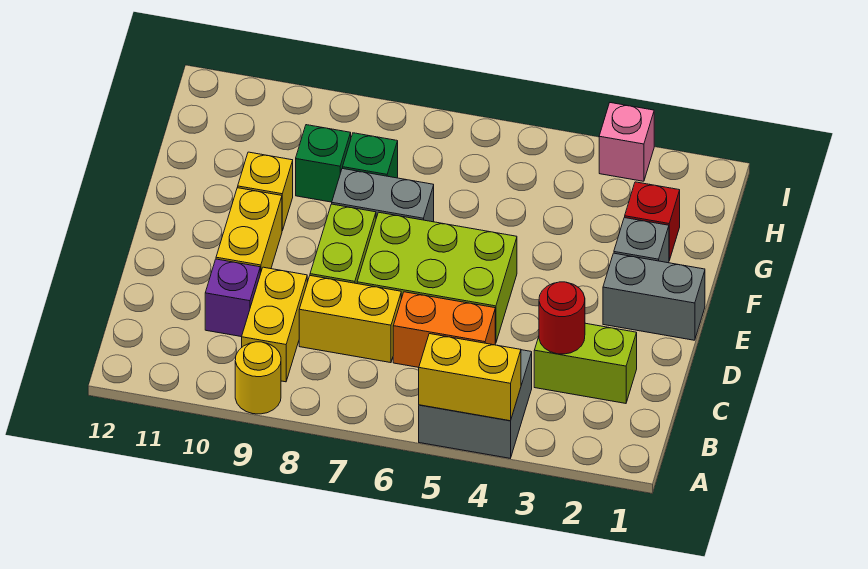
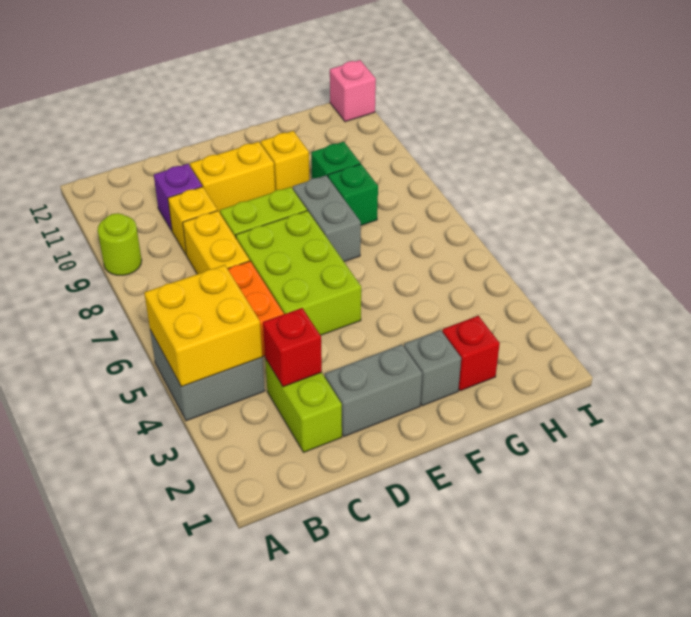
yellow 1x2 brick [419,334,521,421] -> yellow 2x2 brick [144,265,262,387]
yellow 1x1 round brick [235,342,281,414] -> lime 1x1 round brick [98,213,142,275]
yellow 1x2 brick [242,267,307,382] -> yellow 1x1 brick [168,187,217,254]
red 1x1 round brick [539,282,585,354] -> red 1x1 brick [263,308,322,387]
grey 1x2 brick [603,253,705,340] -> grey 1x2 brick turned to [325,345,422,436]
pink 1x1 brick [599,103,654,181] -> pink 1x1 brick moved to [330,60,376,122]

